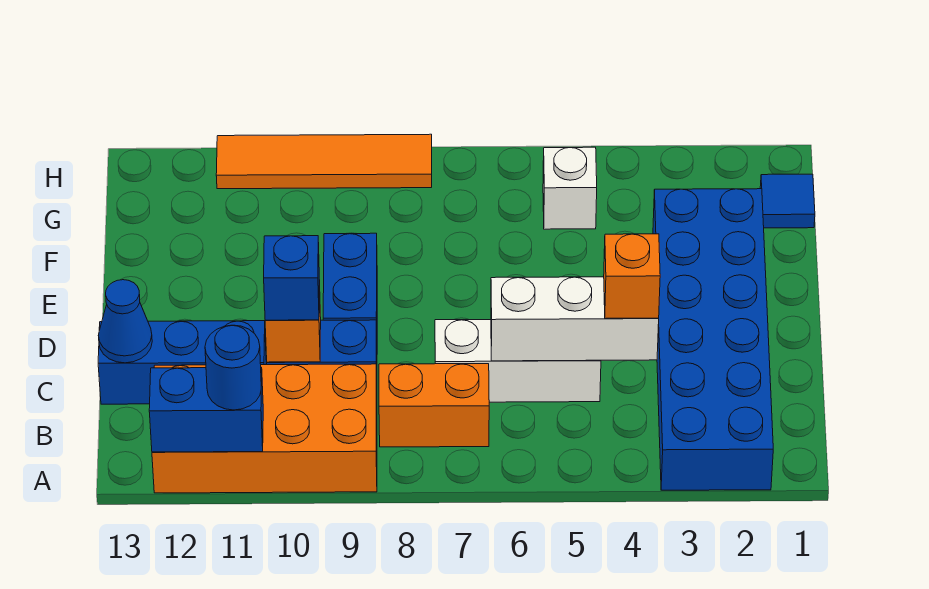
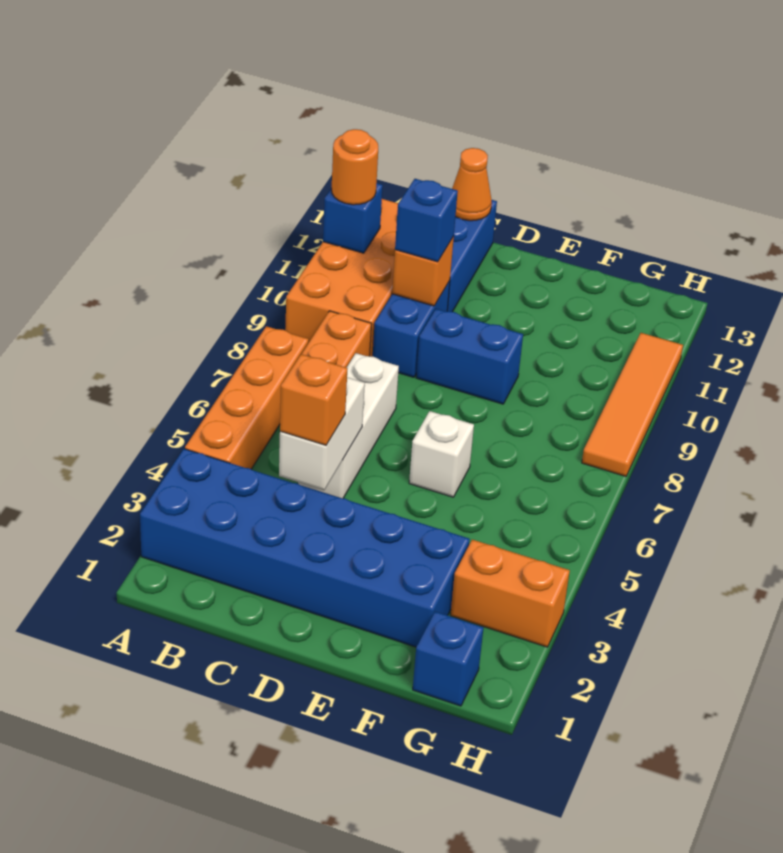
none -> orange 1x4 brick [185,326,309,469]
blue 1x2 brick [149,368,263,452] -> blue 1x1 brick [323,183,383,253]
blue 1x1 round brick [205,325,261,410] -> orange 1x1 round brick [332,129,378,205]
white 1x3 brick [491,277,659,361] -> white 1x2 brick [279,377,365,490]
blue 1x1 cone [98,280,152,363] -> orange 1x1 cone [452,148,492,221]
blue 1x1 tile [760,174,815,228] -> blue 1x1 brick [413,612,484,706]
none -> orange 1x2 brick [450,540,570,647]
white 1x1 brick [543,147,597,229] -> white 1x1 brick moved to [409,411,474,497]

